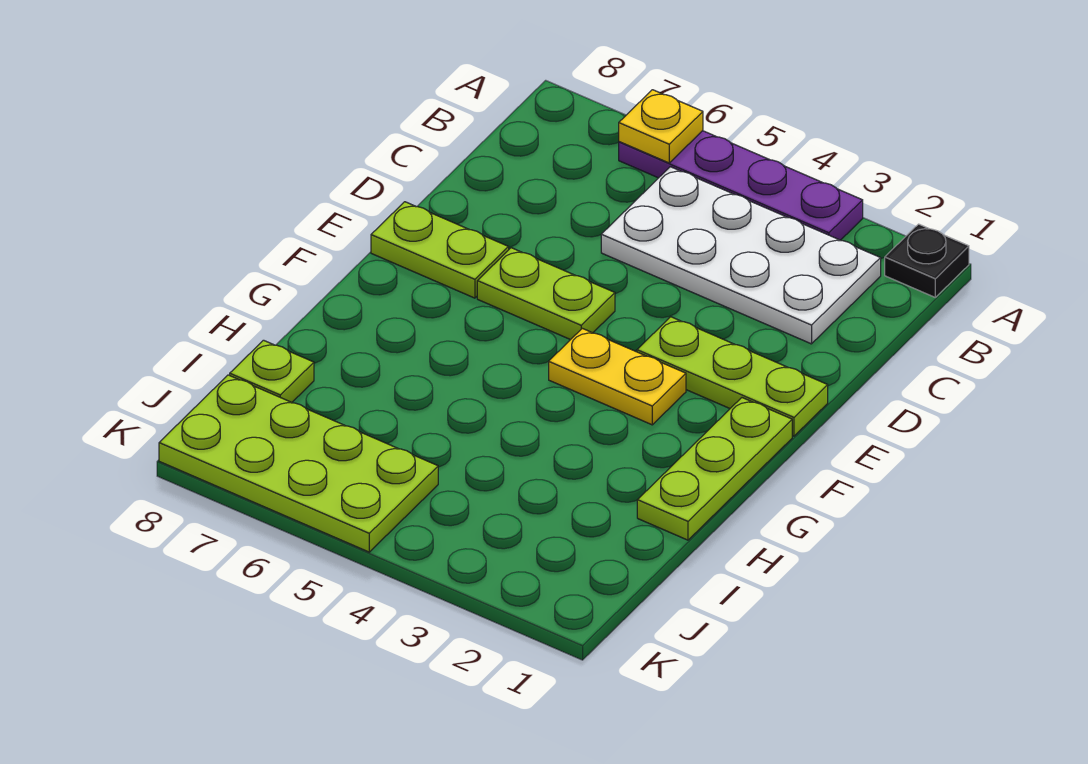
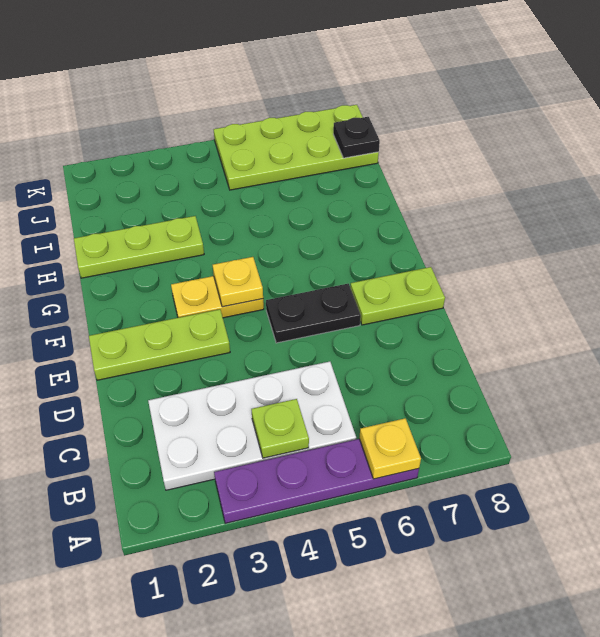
black 1x1 plate [885,224,969,297] -> black 1x1 plate moved to [333,117,380,158]
lime 1x2 plate [477,248,615,340] -> black 1x2 plate [266,284,361,343]
lime 1x3 plate [637,398,792,540] -> lime 1x3 plate turned to [74,216,204,278]
none -> yellow 1x1 plate [213,257,263,307]
lime 1x1 plate [230,340,314,402] -> lime 1x1 plate moved to [251,399,309,458]

